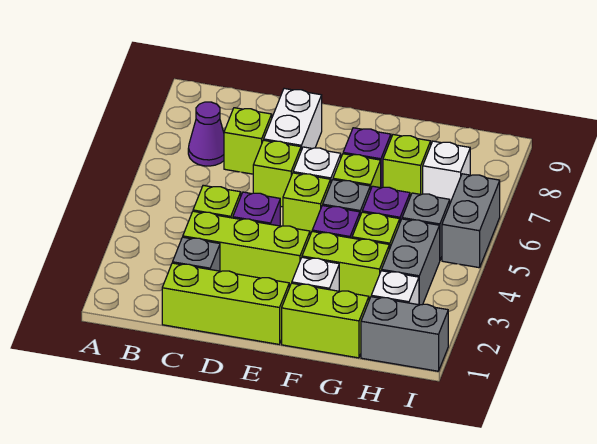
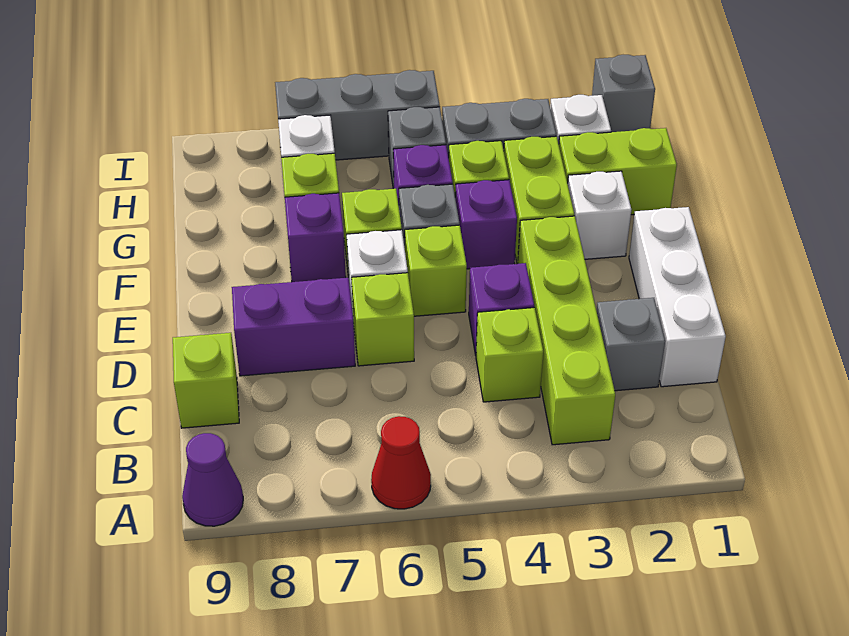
none -> red 1x1 cone [371,416,431,509]
purple 1x1 cone [188,102,224,166] -> purple 1x1 cone moved to [182,433,243,526]
lime 1x3 brick [162,263,289,344] -> white 1x3 brick [629,207,726,387]
lime 1x3 brick [183,211,310,287] -> lime 1x4 brick [518,216,615,445]
lime 1x1 brick [224,108,272,174] -> lime 1x1 brick moved to [173,333,239,428]
white 1x2 brick [264,89,322,151] -> purple 1x2 brick [232,278,355,376]
lime 1x2 brick [282,283,369,358] -> lime 1x2 brick turned to [559,128,677,215]
grey 1x2 brick [361,297,448,371] -> grey 1x1 brick [592,55,655,132]
grey 1x2 brick [442,174,500,268] -> grey 1x3 brick [275,70,440,160]

